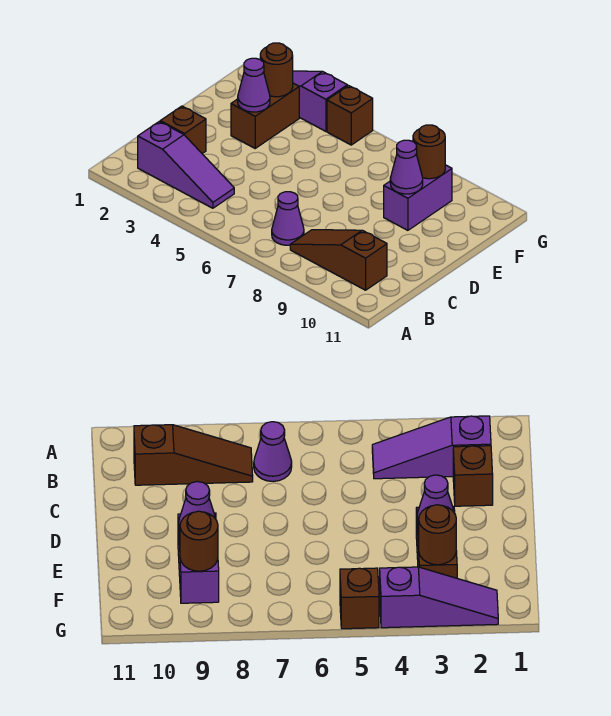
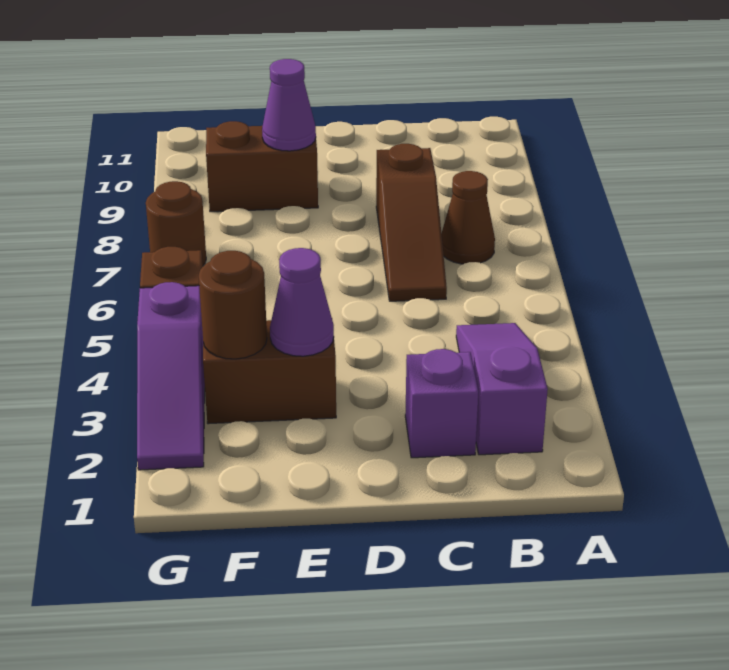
purple 1x1 cone [272,192,304,245] -> brown 1x1 cone [441,171,495,264]
brown 1x3 slope [290,230,387,290] -> brown 1x3 slope moved to [376,144,447,301]
brown 1x1 brick [160,106,206,154] -> purple 1x1 brick [405,349,478,458]
purple 1x2 brick [384,165,452,230] -> brown 1x2 brick [206,121,318,212]
brown 1x1 round brick [413,125,445,179] -> brown 1x1 round brick moved to [146,181,206,266]

